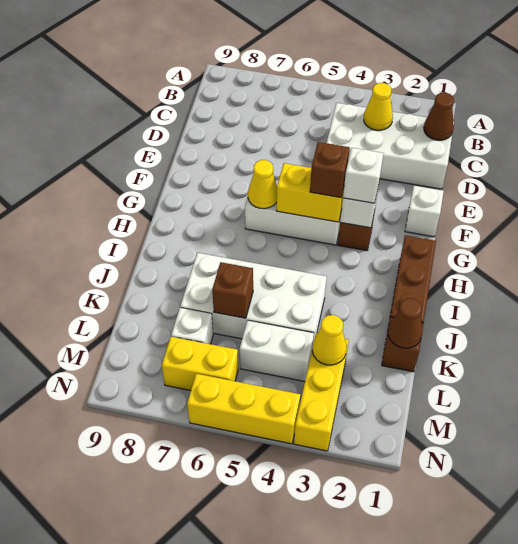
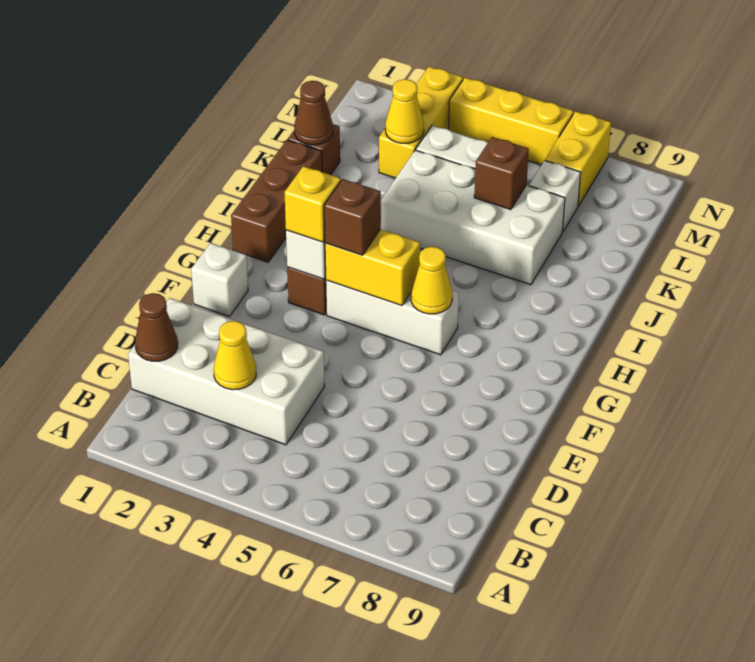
white 1x1 brick [343,148,384,203] -> yellow 1x1 brick [284,166,341,242]
yellow 1x2 brick [162,337,238,391] -> yellow 1x2 brick turned to [545,111,611,206]

